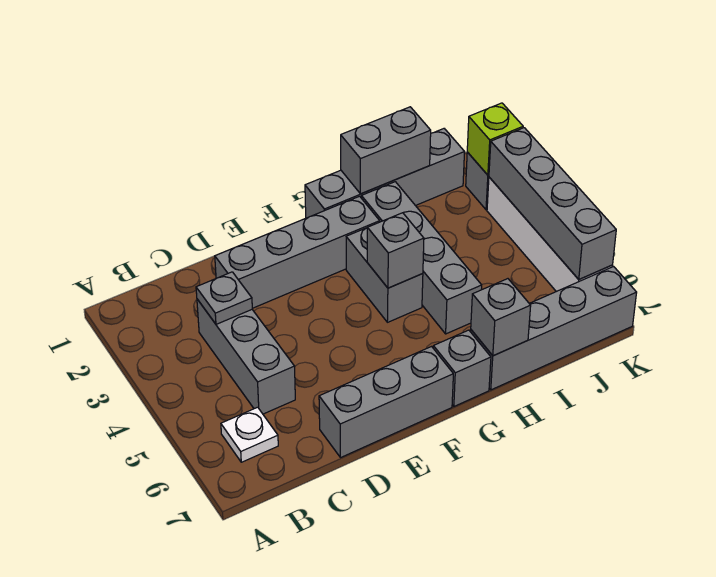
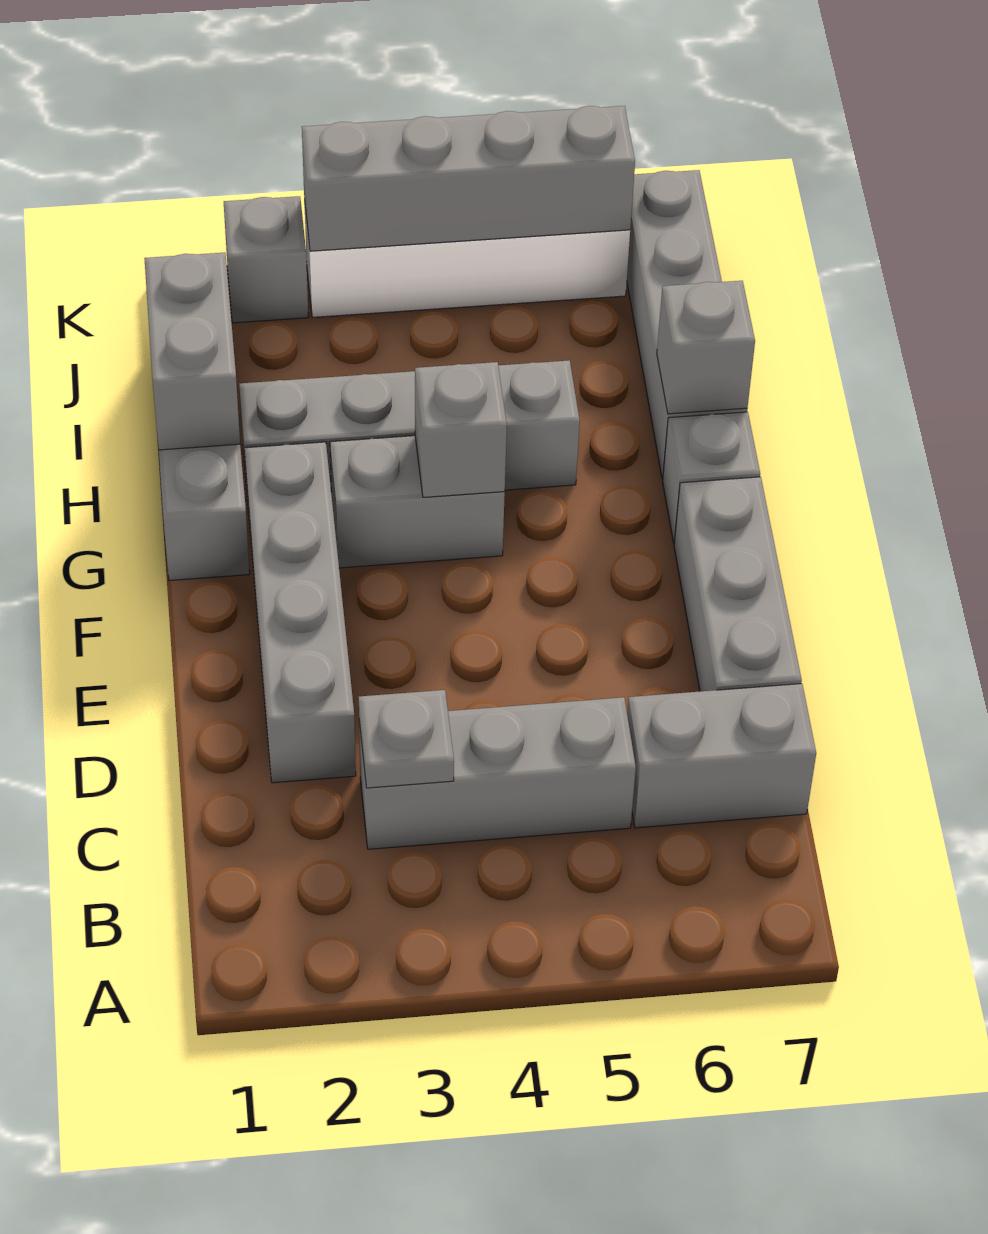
white 1x1 plate [221,407,278,462] -> none
none -> grey 1x2 brick [627,684,816,828]
lime 1x1 brick [467,103,523,175] -> none

